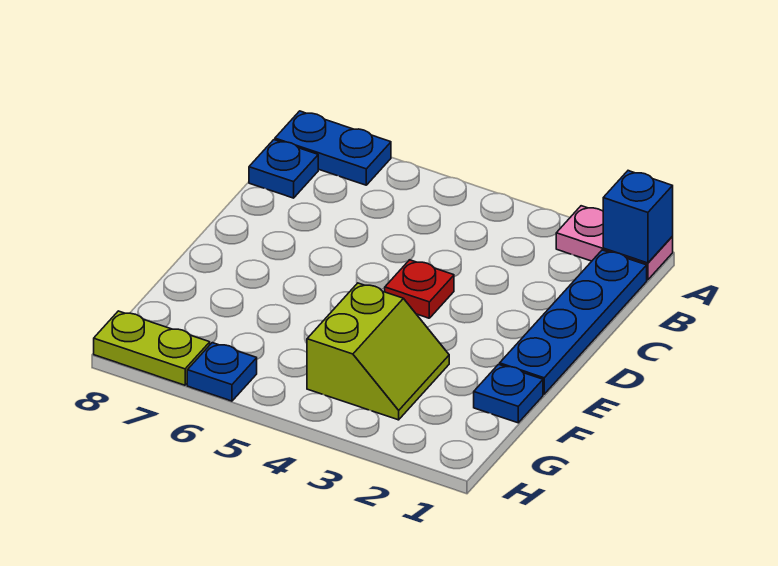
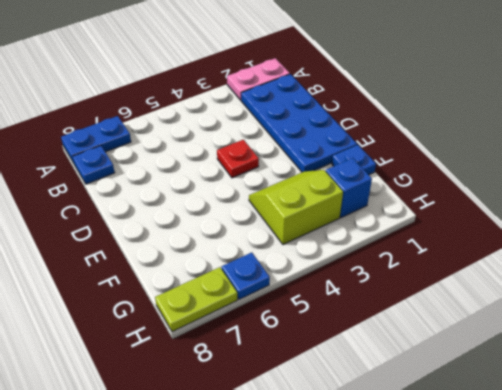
blue 1x1 brick [603,171,673,263] -> blue 1x1 brick moved to [326,158,372,218]
blue 1x4 plate [500,250,647,394] -> blue 2x4 plate [241,74,357,172]
lime 2x2 slope [307,283,449,420] -> lime 2x2 slope turned to [249,170,343,244]

